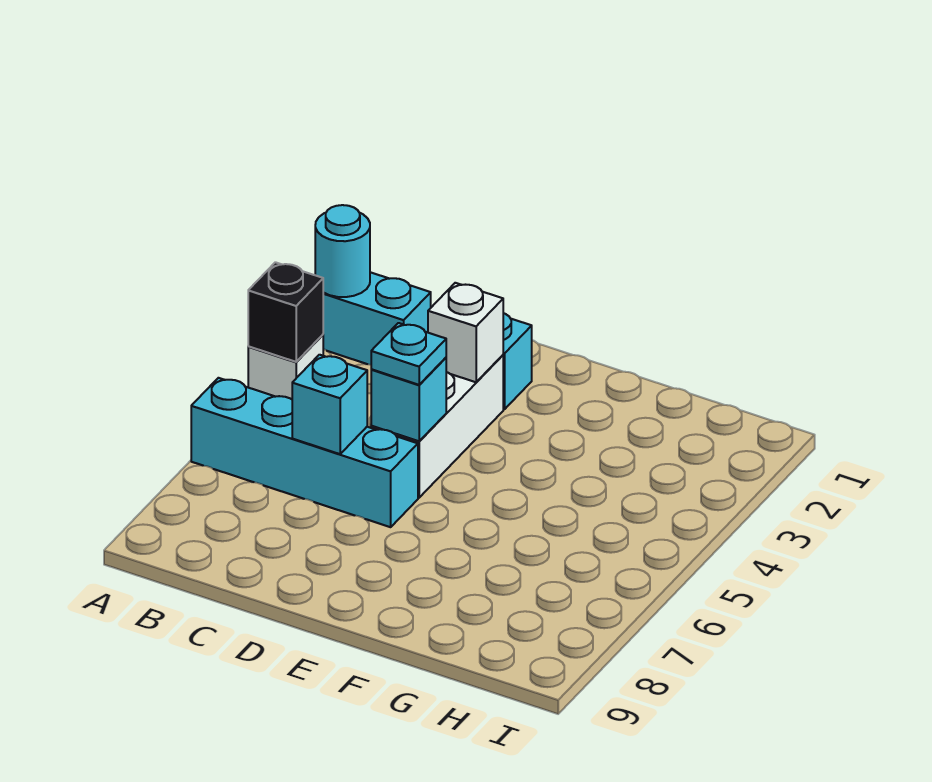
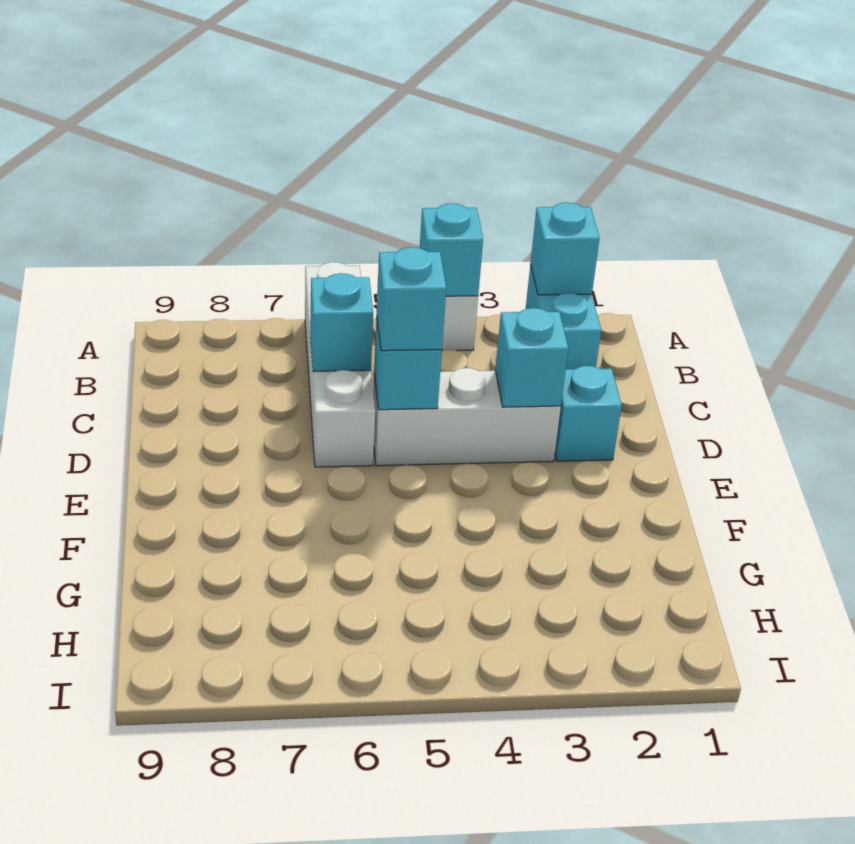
cyan 1x1 round brick [315,205,370,297] -> cyan 1x1 brick [531,202,600,295]
black 1x1 brick [248,262,323,362] -> cyan 1x1 brick [420,203,483,296]
cyan 1x4 brick [191,378,418,527] -> white 1x4 brick [305,262,375,467]
white 1x1 brick [428,283,503,382] -> cyan 1x1 brick [495,308,568,407]
cyan 1x1 plate [371,323,446,385] -> cyan 1x1 brick [377,247,446,351]

